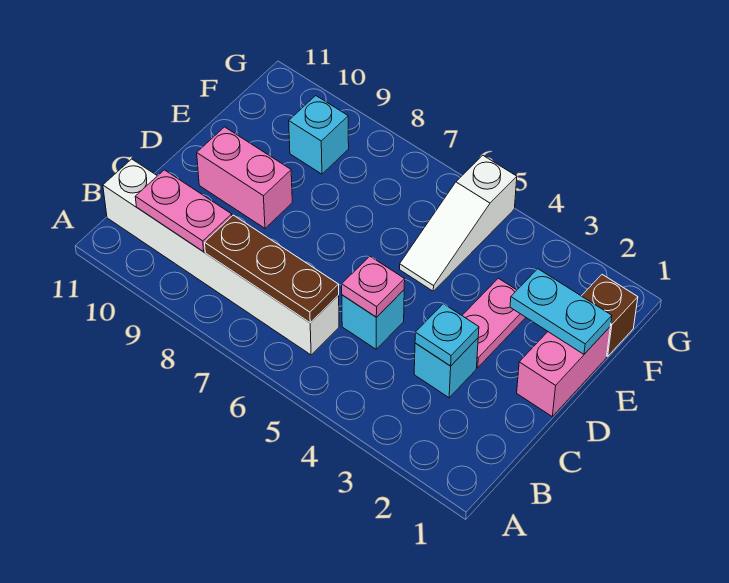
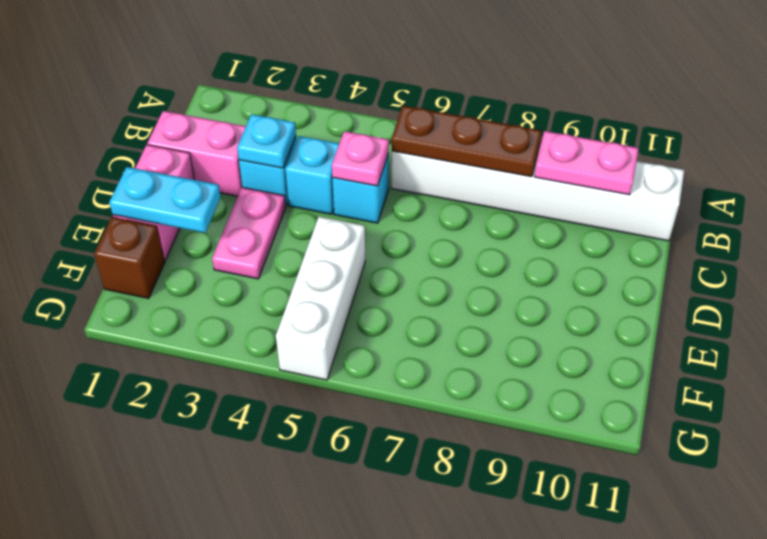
pink 1x2 brick [197,127,292,228] -> pink 1x2 brick moved to [147,111,246,196]
white 1x3 slope [400,155,517,291] -> white 1x3 brick [276,217,365,380]
cyan 1x1 brick [289,96,349,174] -> cyan 1x1 brick moved to [285,136,339,214]

